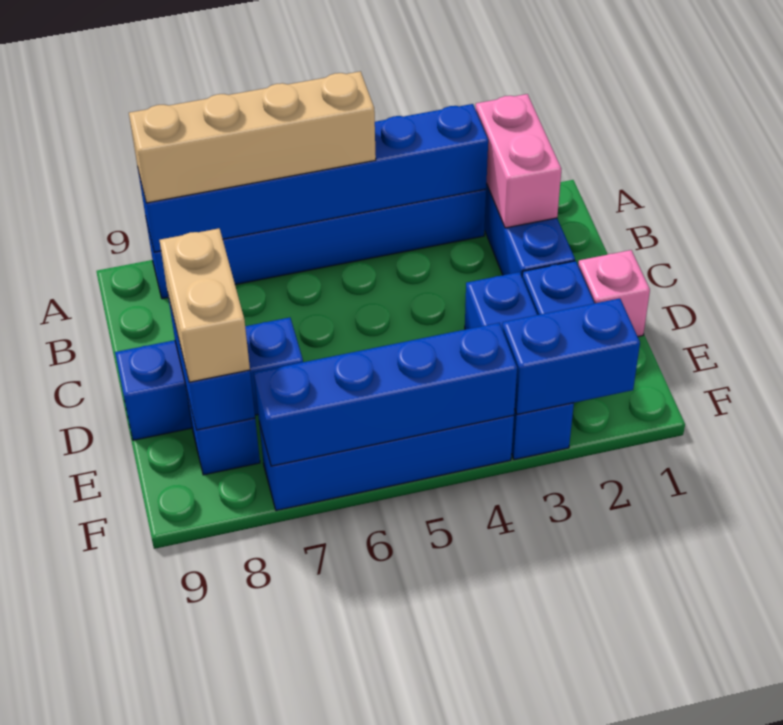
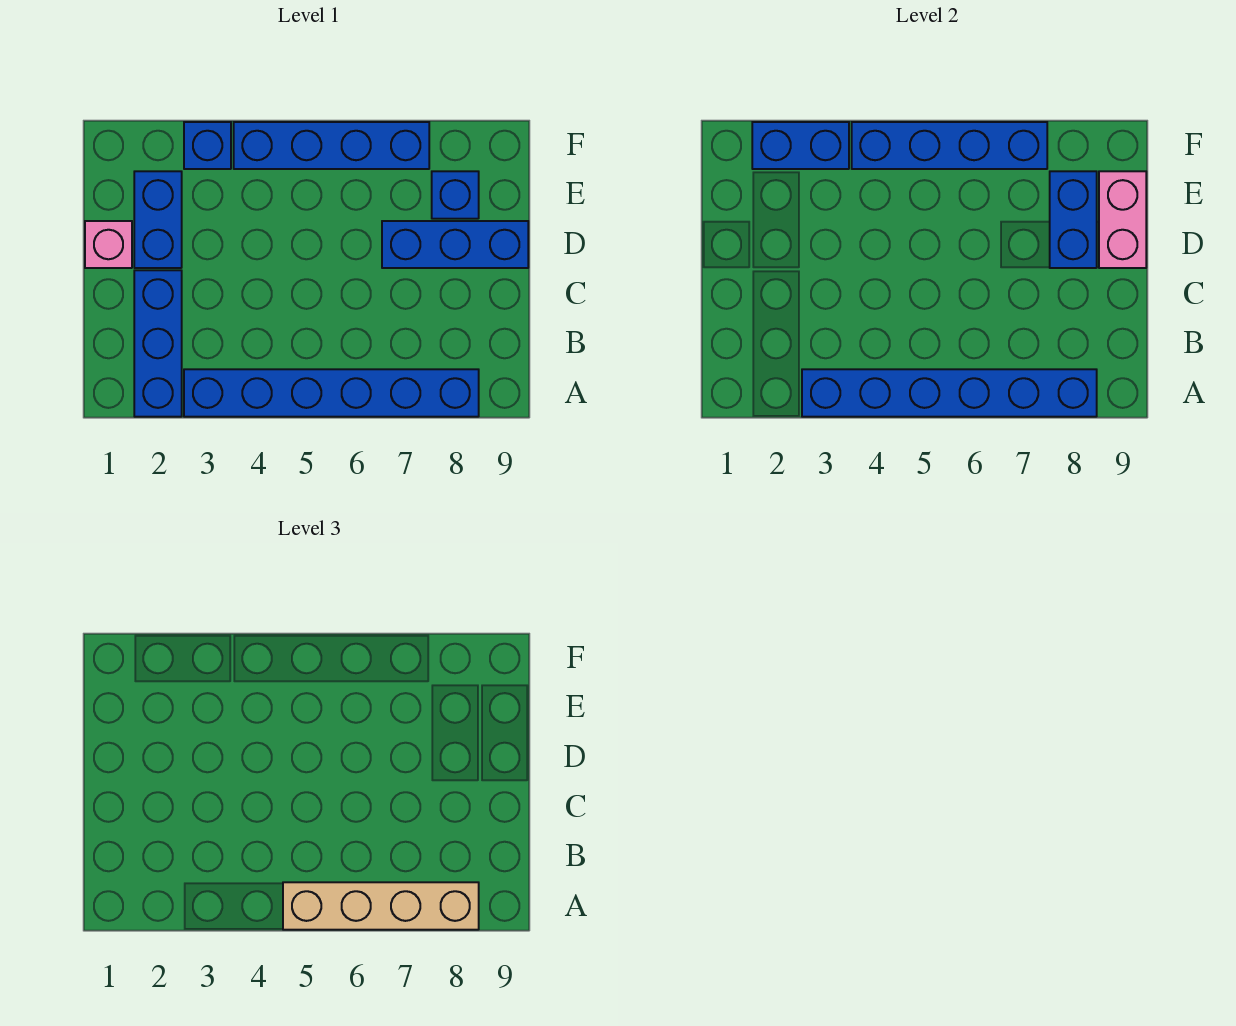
pink 1x2 brick [475,94,561,228] -> pink 1x2 brick moved to [1099,171,1146,268]
blue 1x3 brick [465,272,574,460] -> blue 1x1 brick [184,122,231,169]
tan 1x2 brick [159,228,250,382] -> none

